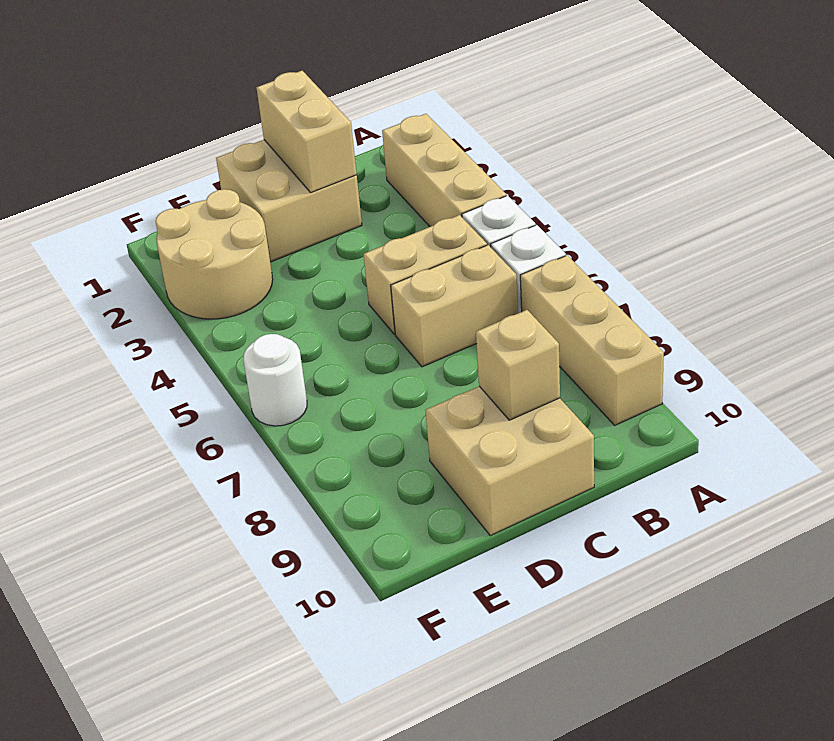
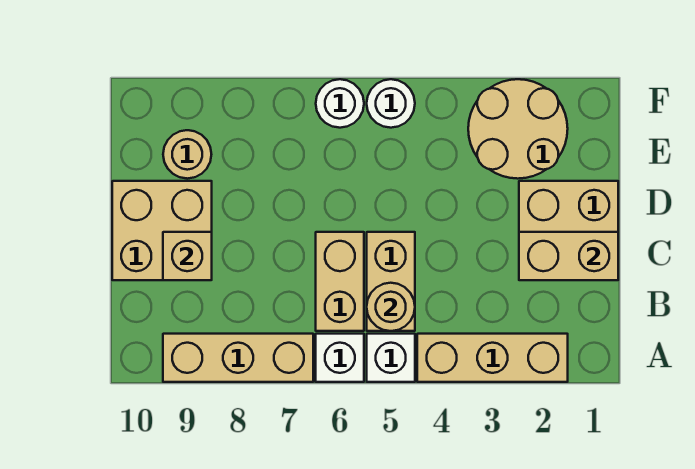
none -> tan 1x1 round brick [367,283,415,331]
none -> tan 1x1 round brick [163,130,211,179]
none -> white 1x1 round brick [367,79,415,128]

